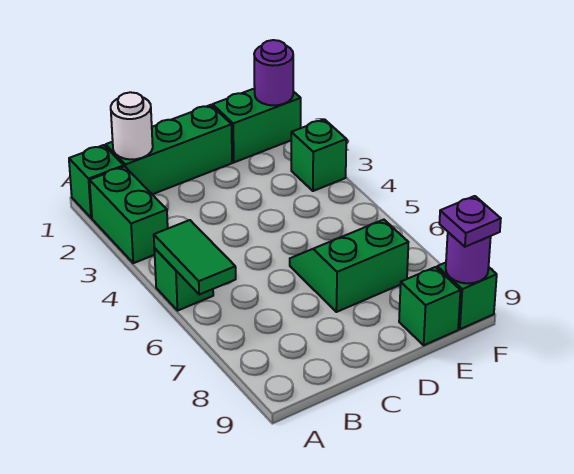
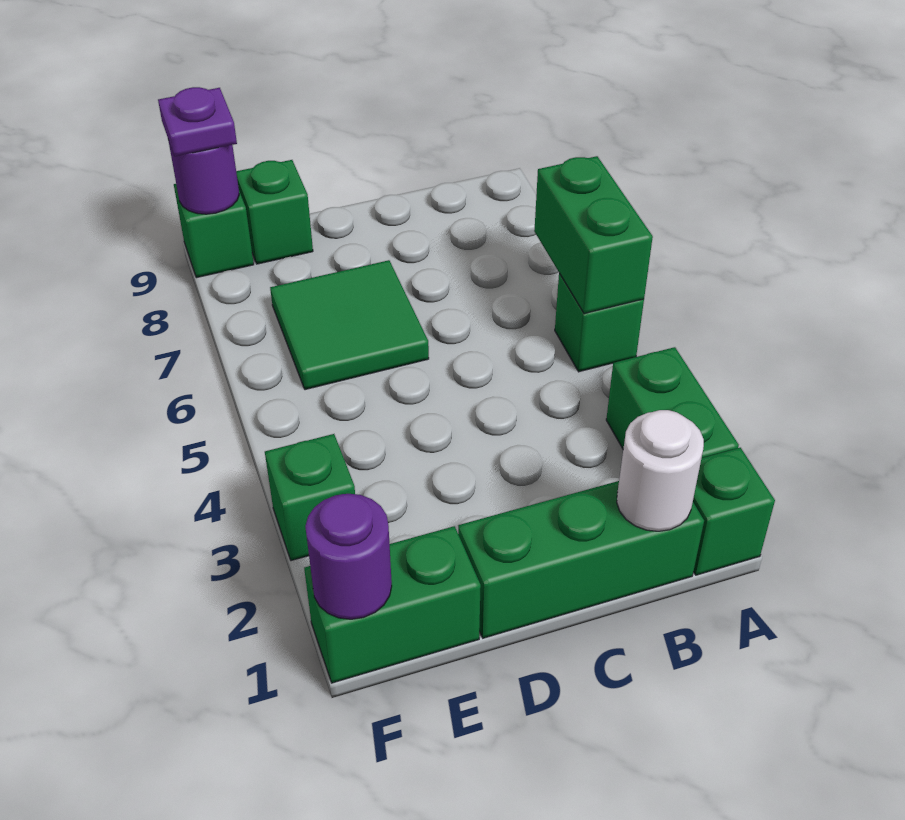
green 1x2 tile [154,220,236,295] -> green 1x2 brick [534,156,653,314]
green 2x2 slope [290,220,408,312] -> green 2x2 tile [270,260,429,390]

